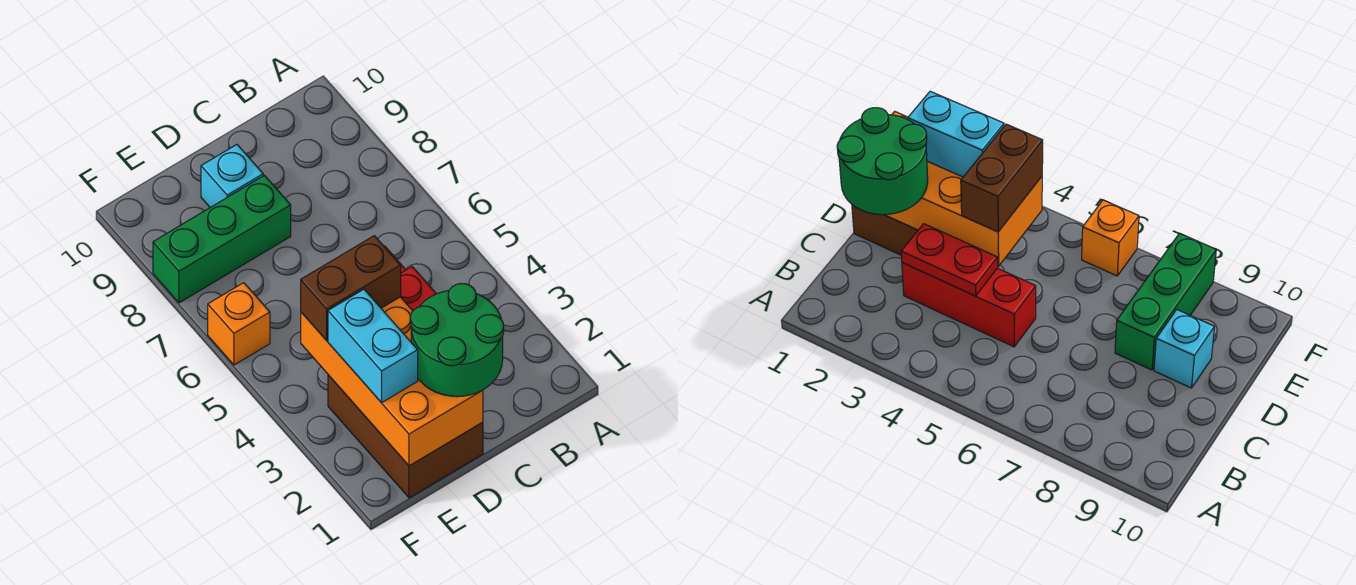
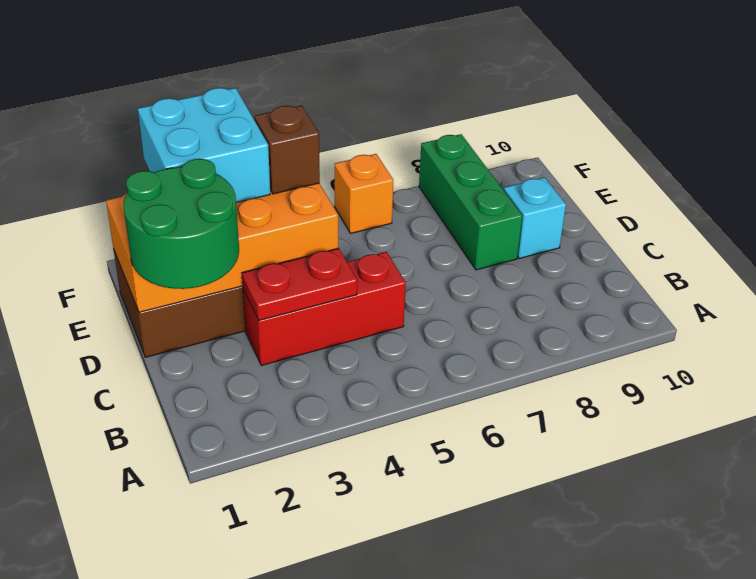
brown 1x2 brick [301,236,401,341] -> brown 1x1 brick [254,105,320,194]
cyan 1x2 brick [328,289,418,403] -> cyan 2x2 brick [138,88,270,203]

